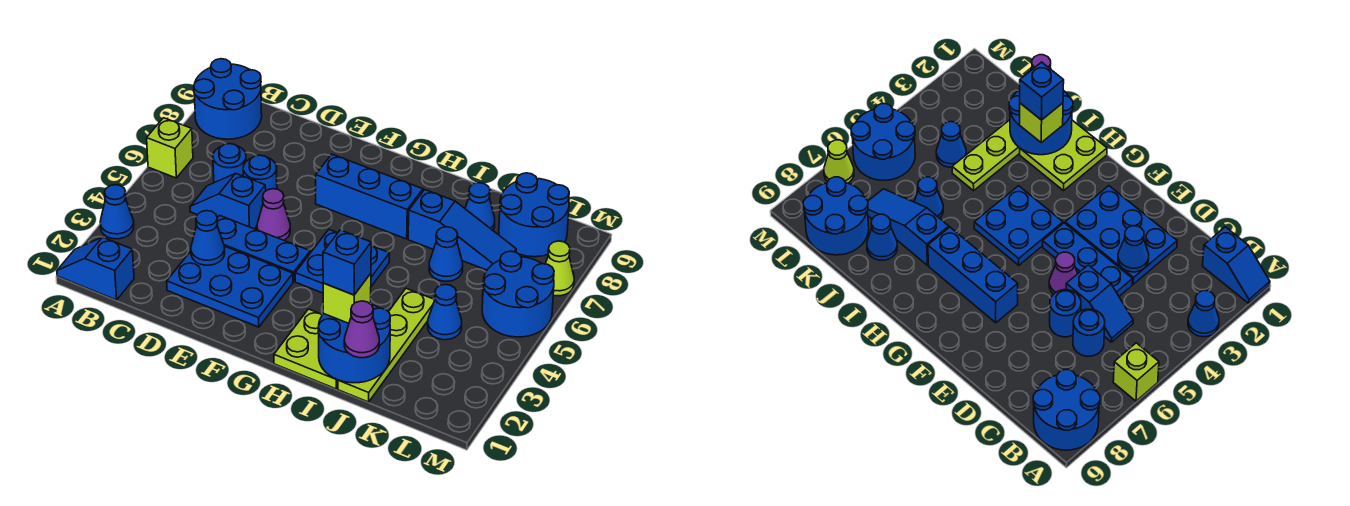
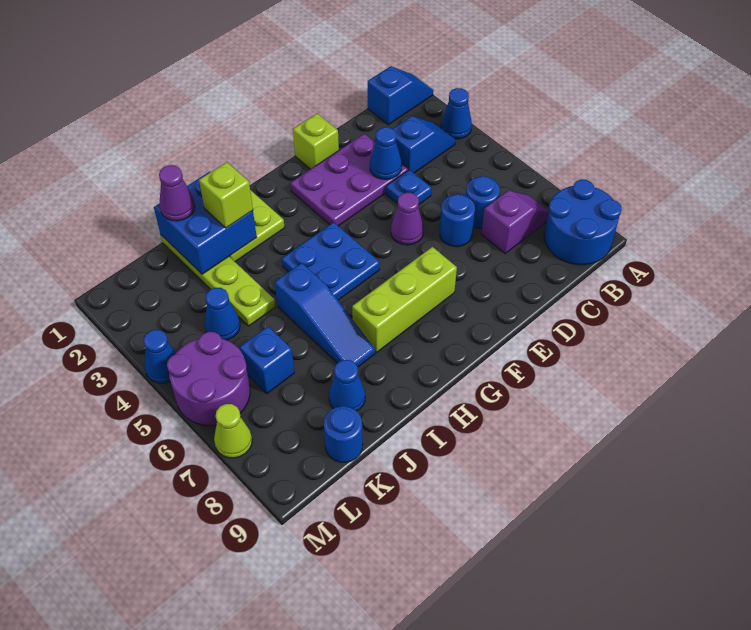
lime 1x1 brick [147,118,193,178] -> lime 1x1 brick moved to [293,114,339,169]
none -> purple 1x2 slope [481,190,549,253]
blue 1x2 slope [190,173,266,229] -> blue 1x2 slope moved to [393,116,455,173]
blue 2x3 plate [167,247,293,327] -> purple 2x3 plate [290,134,408,226]
blue 1x3 plate [217,215,310,282] -> blue 1x1 plate [386,170,431,205]
blue 1x3 brick [316,154,423,239] -> lime 1x3 brick [352,247,457,352]
blue 2x2 round brick [318,304,390,383] -> blue 2x2 brick [154,172,257,274]
blue 1x1 brick [323,230,371,295] -> blue 1x1 brick moved to [240,326,294,394]
blue 1x3 slope [408,190,516,270] -> blue 1x3 slope turned to [275,263,375,367]
blue 1x1 cone [429,227,463,281] -> blue 1x1 cone moved to [144,330,176,383]
blue 2x2 round brick [499,173,569,257] -> blue 1x1 round brick [324,406,363,462]
blue 2x2 round brick [482,251,554,337] -> purple 2x2 round brick [167,332,250,426]

